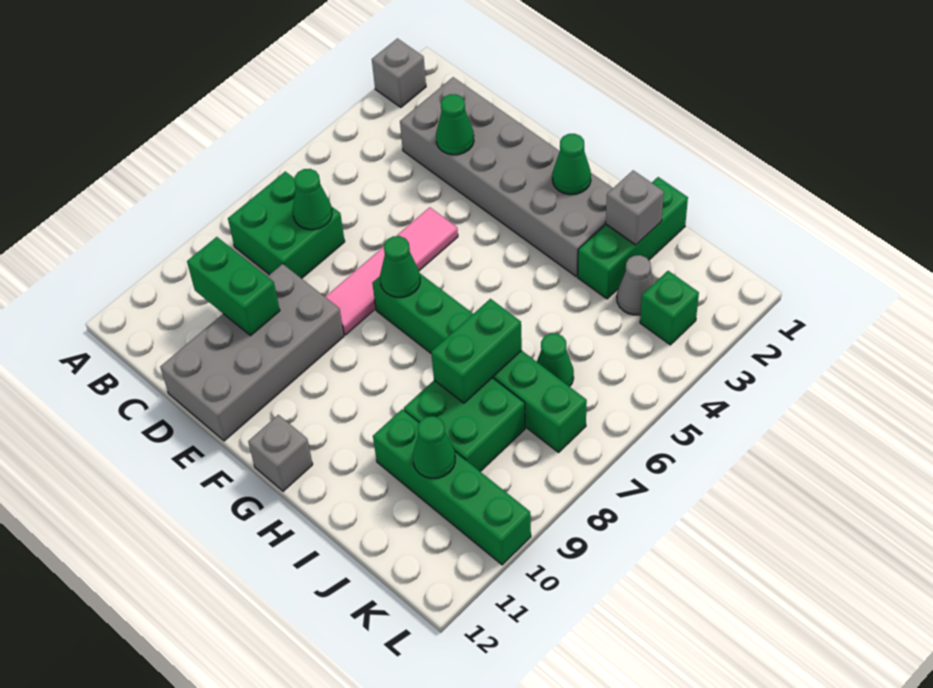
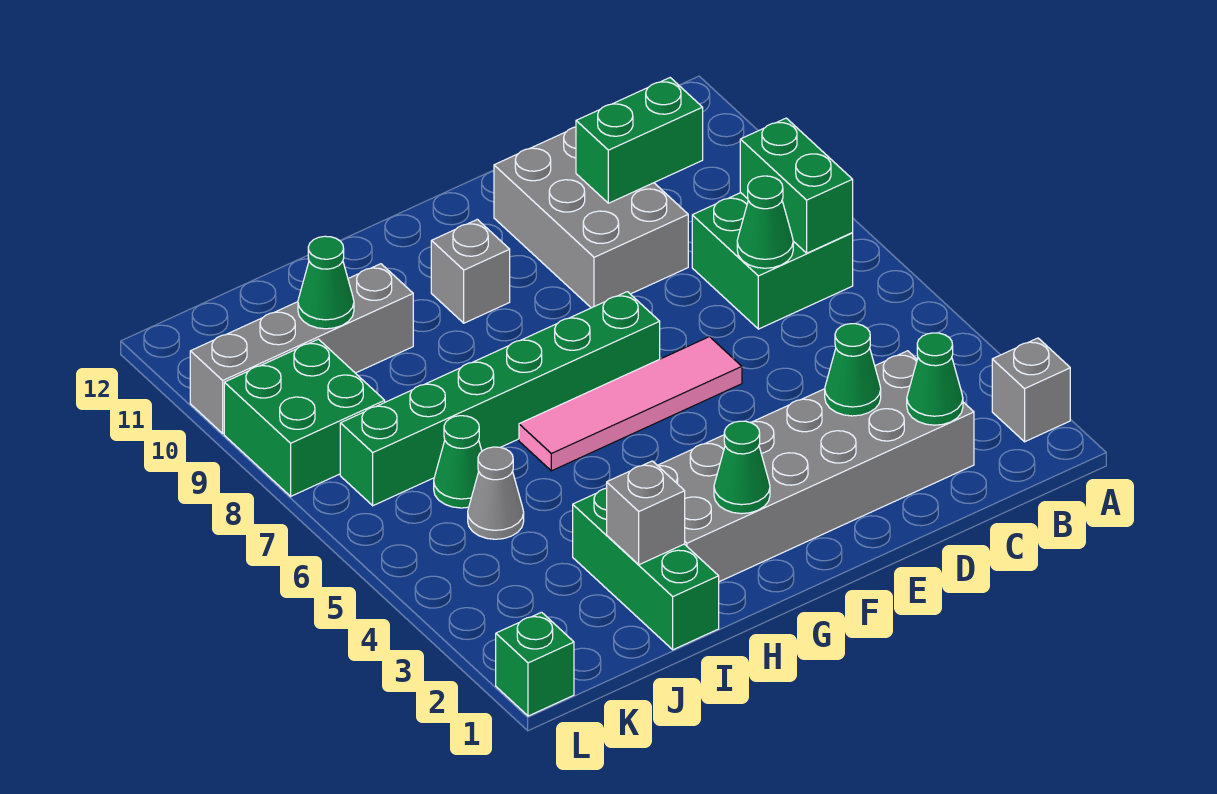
grey 2x4 brick [160,264,344,441] -> grey 2x3 brick [494,127,688,308]
pink 1x4 tile [326,207,458,335] -> pink 1x4 tile turned to [519,337,742,471]
green 1x1 cone [380,236,420,297] -> green 1x1 cone moved to [907,333,963,425]
grey 1x1 brick [248,415,313,491] -> grey 1x1 brick moved to [431,219,510,323]
green 1x2 brick [431,299,522,403] -> green 1x2 brick moved to [740,118,853,253]
green 2x2 brick [404,378,525,471] -> green 2x2 brick moved to [224,339,385,496]
green 1x4 brick [373,409,531,565] -> grey 1x4 brick [190,264,413,434]
grey 1x1 cone [617,255,654,315] -> grey 1x1 cone moved to [468,447,524,539]
green 1x1 brick [640,271,699,345] -> green 1x1 brick moved to [496,612,574,716]

